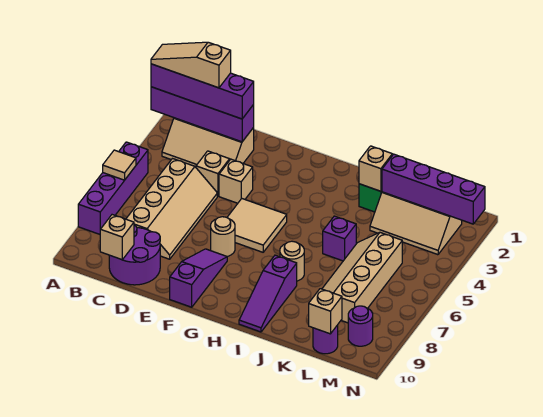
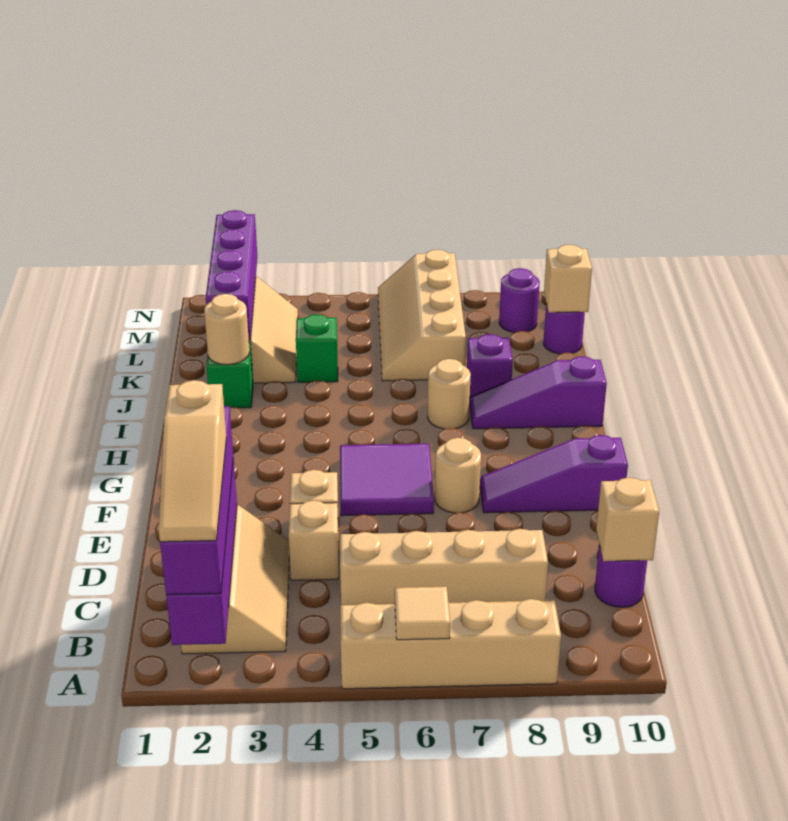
purple 1x4 brick [78,142,148,234] -> tan 1x4 brick [340,599,561,689]
purple 2x2 round brick [109,225,160,285] -> purple 1x1 round brick [595,545,647,607]
tan 2x2 tile [227,199,287,252] -> purple 2x2 tile [340,444,434,516]
purple 1x3 slope [239,255,297,332] -> purple 1x3 slope turned to [470,356,607,429]
tan 1x1 brick [359,146,392,191] -> tan 1x1 round brick [204,294,249,365]
purple 1x1 brick [323,216,356,261] -> purple 1x1 brick moved to [467,334,513,397]
none -> green 1x1 brick [296,314,338,382]
tan 2x4 slope [322,233,402,323] -> tan 2x4 slope turned to [378,250,466,381]

